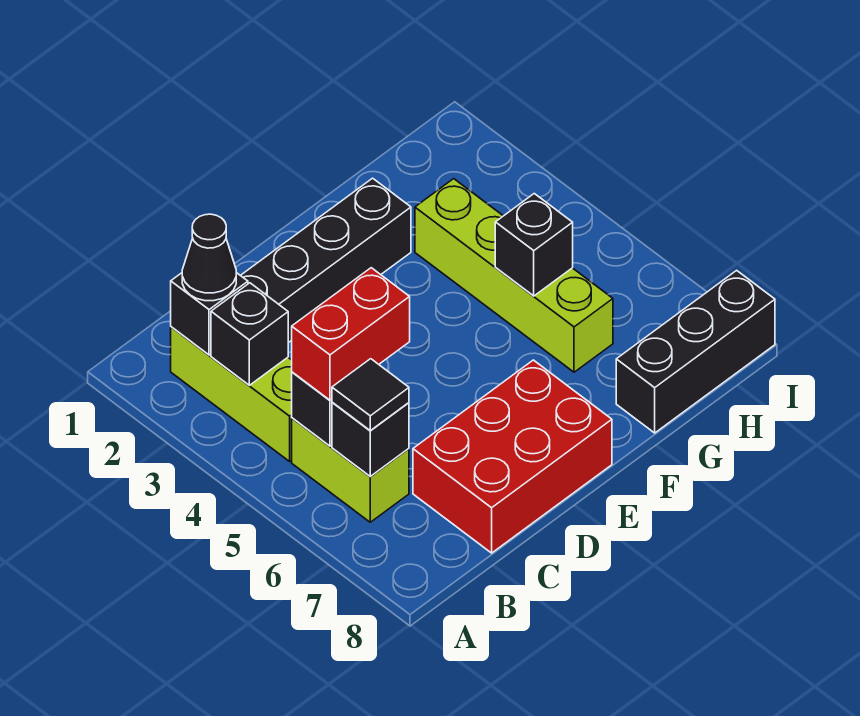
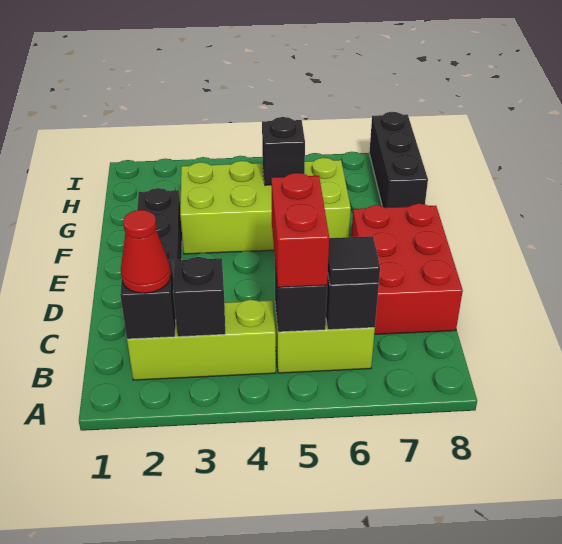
black 1x1 cone [182,214,236,301] -> red 1x1 cone [121,210,171,293]
lime 1x4 brick [415,179,613,372] -> lime 2x4 brick [180,158,351,254]

